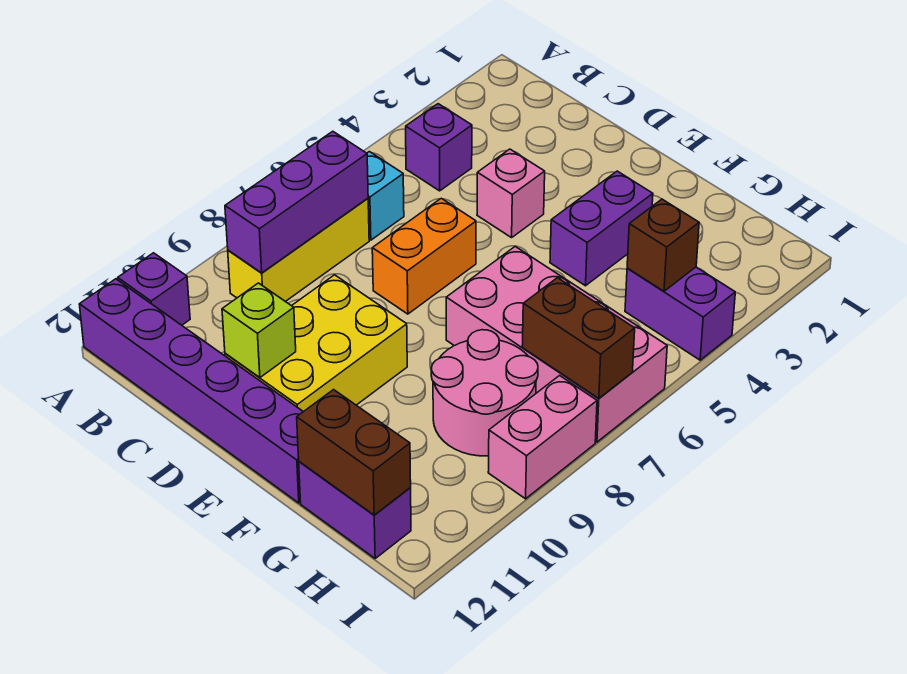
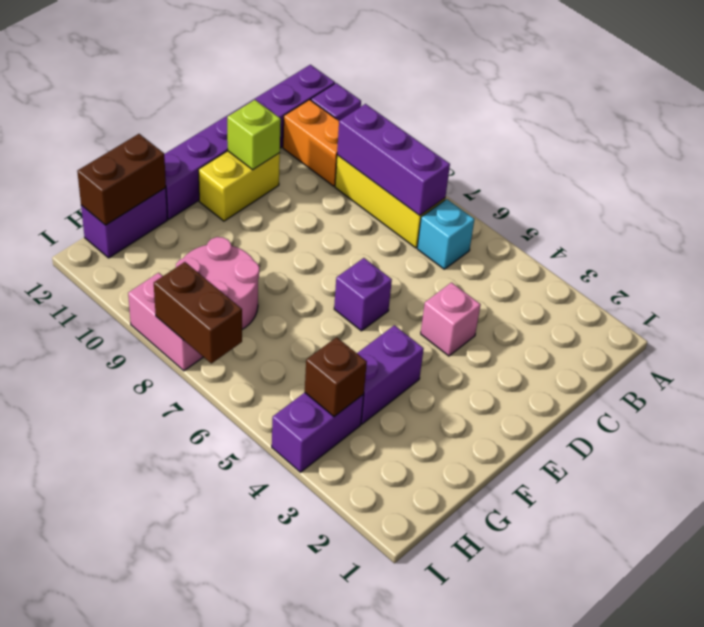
purple 1x1 brick [406,104,472,191] -> purple 1x1 brick moved to [334,258,392,331]
orange 1x2 brick [372,198,476,314] -> orange 1x2 brick moved to [283,100,339,186]
yellow 2x3 brick [225,275,407,412] -> yellow 1x2 brick [199,151,280,221]
purple 1x2 brick [550,171,653,286] -> purple 1x2 brick turned to [357,325,424,424]
pink 2x4 brick [446,247,667,442] -> none
brown 1x2 brick [522,278,635,398] -> brown 1x2 brick turned to [154,262,242,363]

